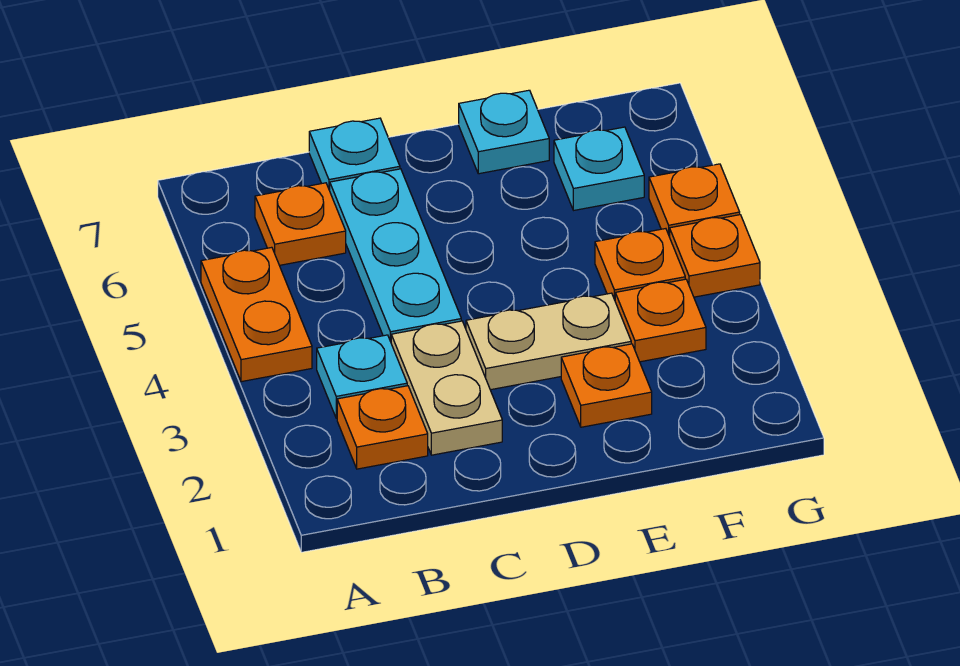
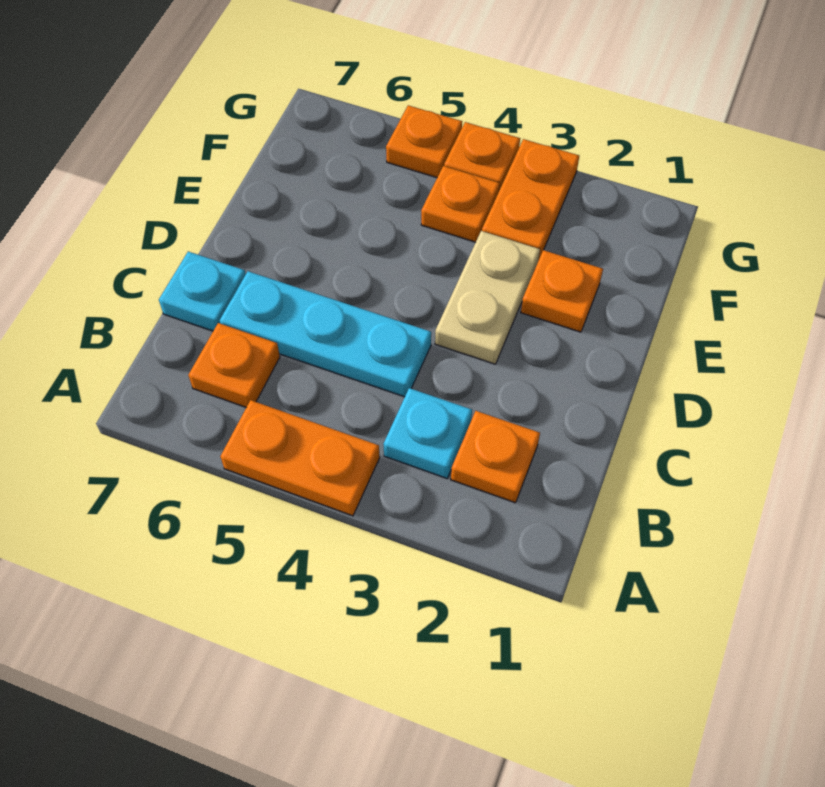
tan 1x2 plate [391,321,502,455] -> none
cyan 1x1 plate [459,90,549,174] -> none
orange 1x1 plate [615,279,706,362] -> orange 1x2 plate [482,139,579,261]
cyan 1x1 plate [554,127,644,210] -> none

